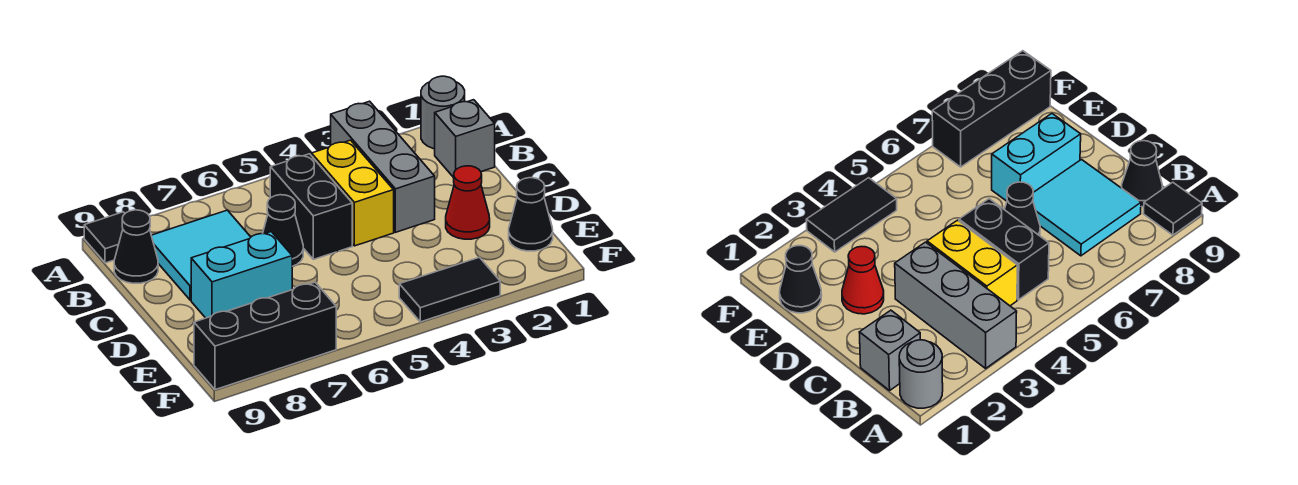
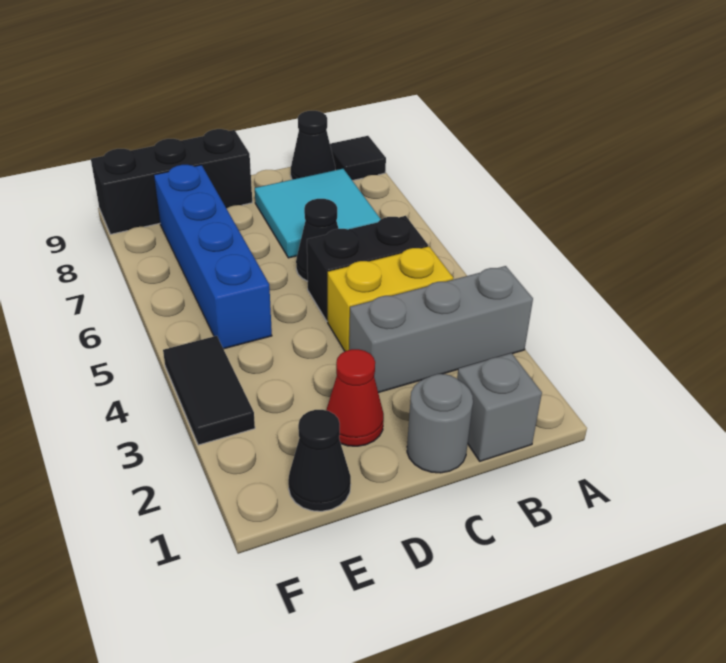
grey 1x1 round brick [421,76,465,149] -> grey 1x1 round brick moved to [407,374,473,473]
cyan 1x2 brick [191,232,292,318] -> none
none -> blue 1x4 brick [154,165,272,349]
black 1x3 brick [194,282,336,390] -> black 1x3 brick turned to [91,129,252,234]

